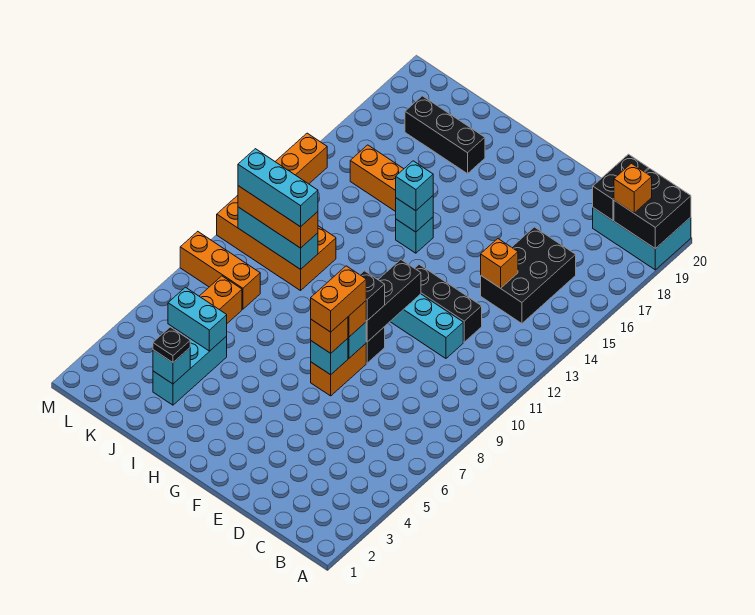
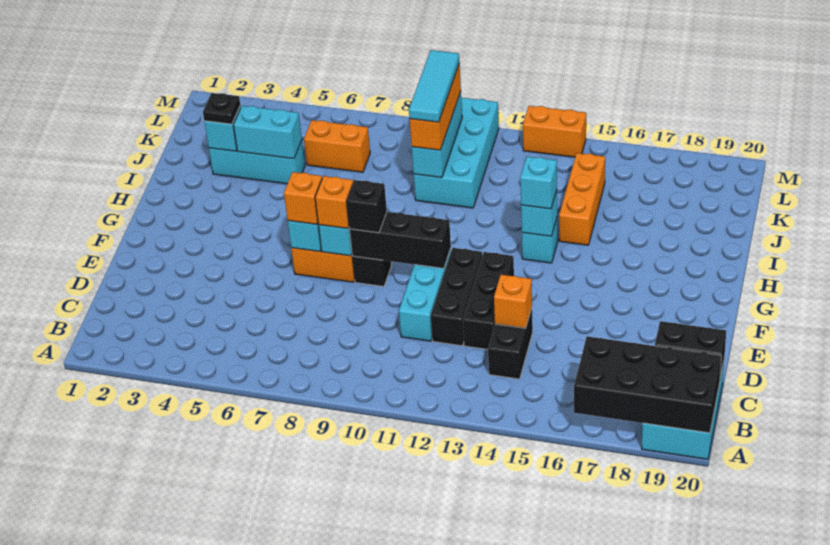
black 2x2 brick [614,168,691,249] -> black 2x4 brick [574,336,722,433]
orange 1x1 brick [614,163,652,213] -> none
black 2x3 brick [481,227,576,324] -> black 1x2 brick [488,308,533,379]
orange 1x2 brick [311,266,366,332] -> none
black 1x3 brick [405,96,485,174] -> black 1x3 brick moved to [463,252,514,349]
cyan 1x2 brick [168,287,227,351] -> cyan 1x2 brick turned to [233,106,302,159]
orange 2x4 brick [217,196,336,291] -> cyan 2x4 brick [414,98,499,208]
cyan 1x3 brick [238,149,318,227] -> cyan 1x3 tile [409,50,459,122]
orange 1x3 brick [180,231,260,309] -> none

